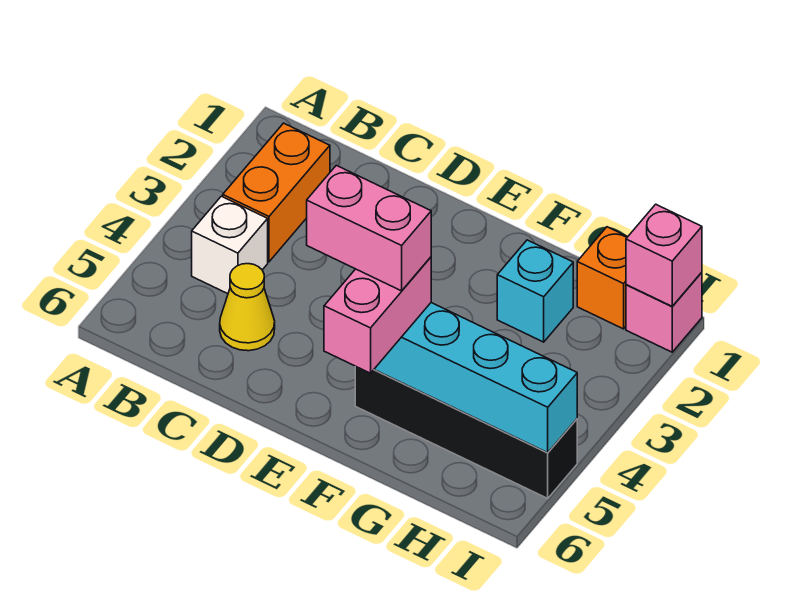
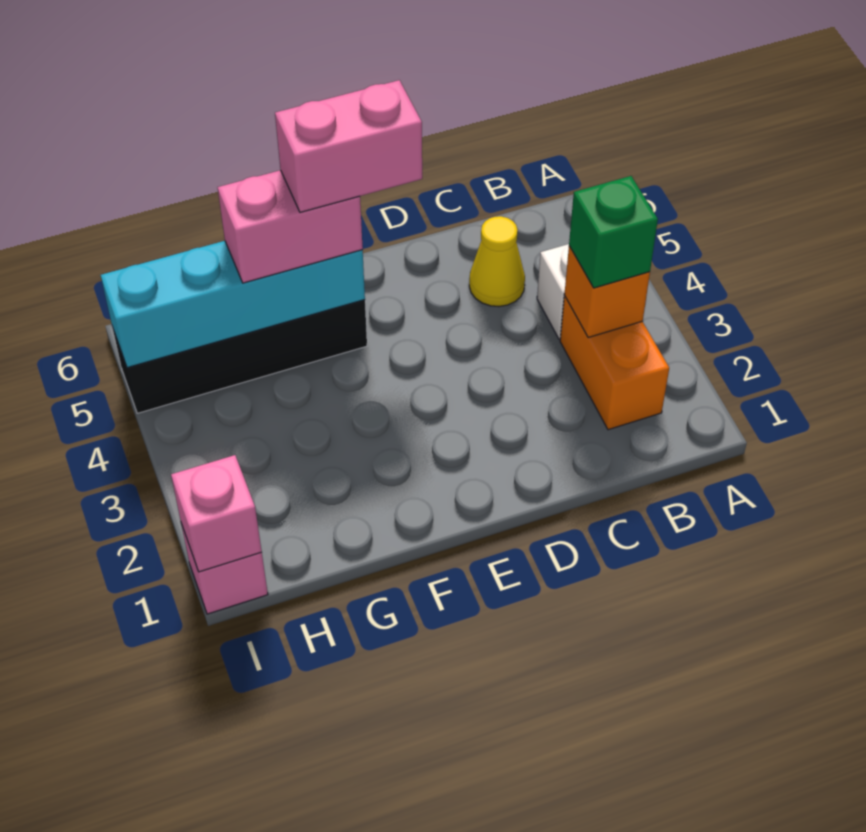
none -> green 1x1 brick [569,176,658,288]
pink 1x2 brick [324,257,431,373] -> pink 1x2 brick turned to [217,170,363,283]
cyan 1x1 brick [497,240,573,342] -> none
orange 1x1 brick [577,227,627,329] -> orange 1x1 brick moved to [564,246,650,338]

